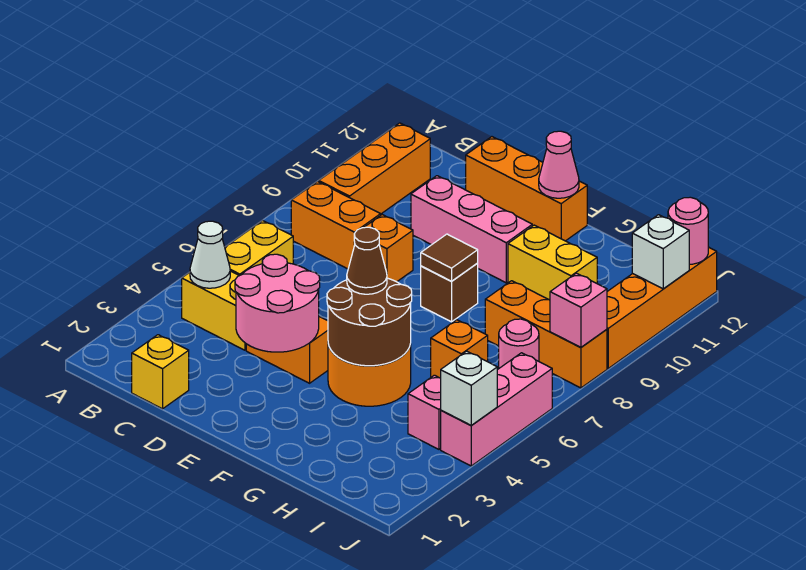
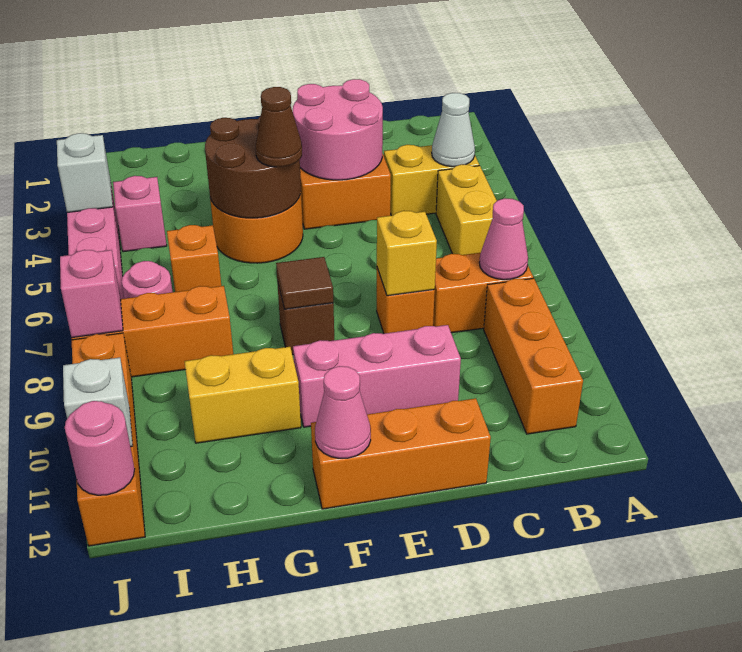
none -> pink 1x1 cone [479,198,528,280]
yellow 1x1 brick [132,335,189,409] -> yellow 1x1 brick moved to [377,211,437,296]

